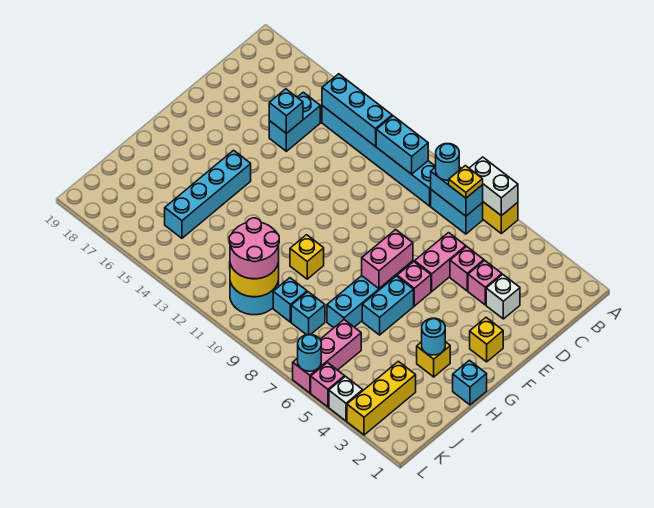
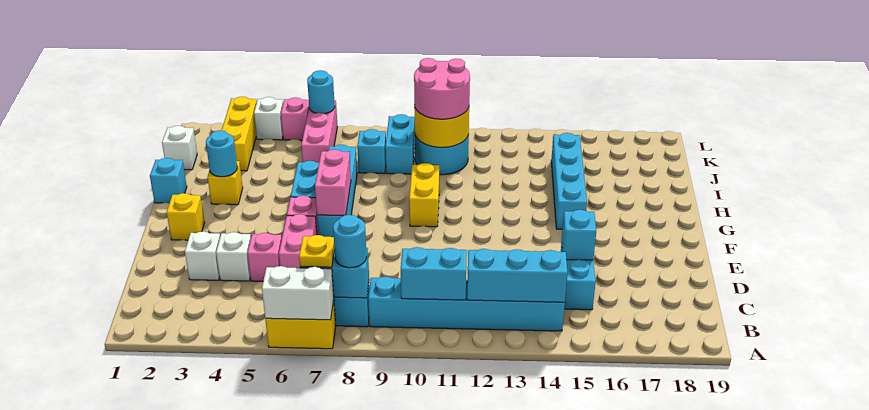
pink 1x1 brick [468,261,502,305] -> white 1x1 brick [216,232,251,281]
yellow 1x1 brick [290,235,324,279] -> yellow 1x2 brick [409,163,439,227]
none -> white 1x1 brick [162,126,197,170]
cyan 1x1 brick [273,278,307,322] -> cyan 1x2 brick [385,114,415,174]

